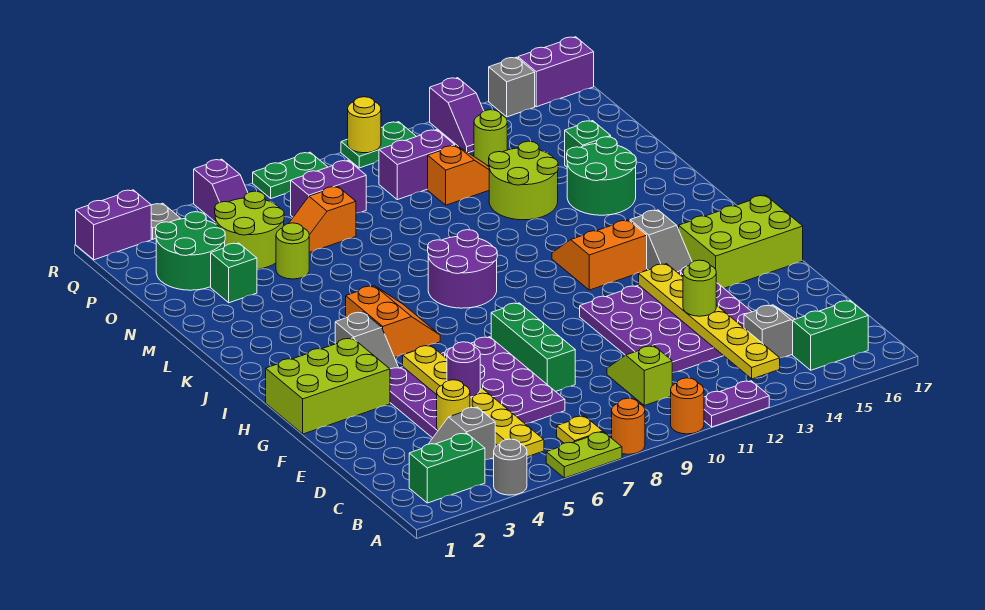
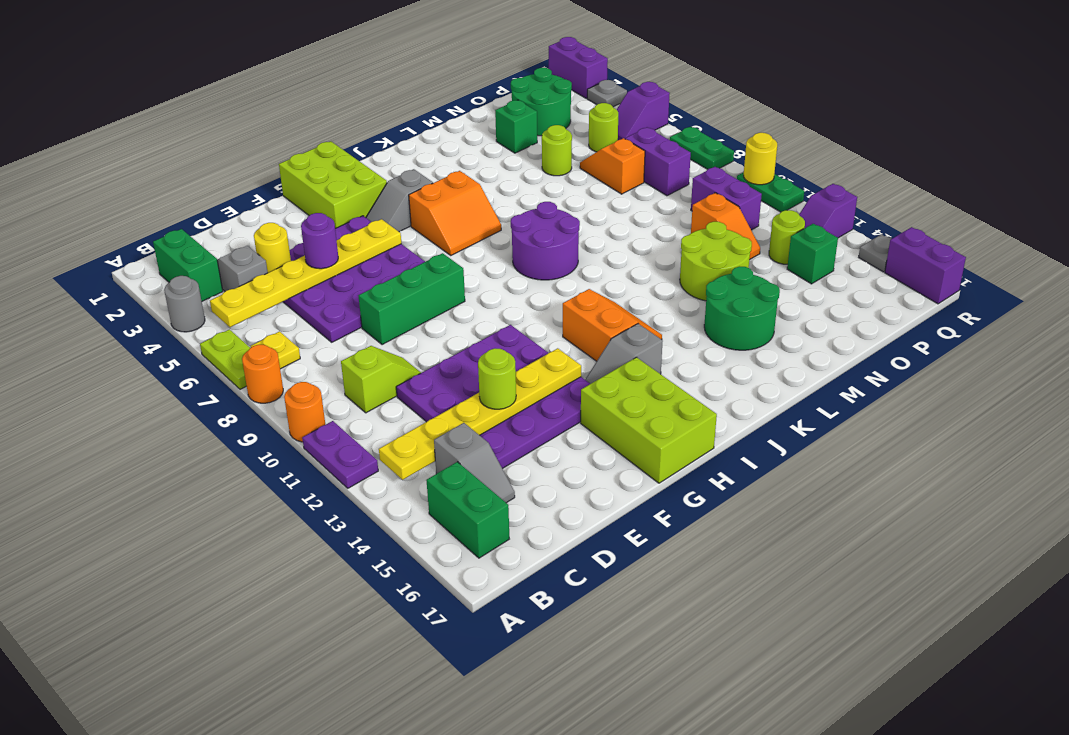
green 1x1 brick [565,121,611,167] -> green 1x1 brick moved to [787,224,838,284]
lime 2x2 round brick [215,191,284,269] -> lime 1x1 round brick [589,103,618,152]
grey 1x1 brick [489,57,535,117] -> grey 1x1 plate [859,234,891,272]

